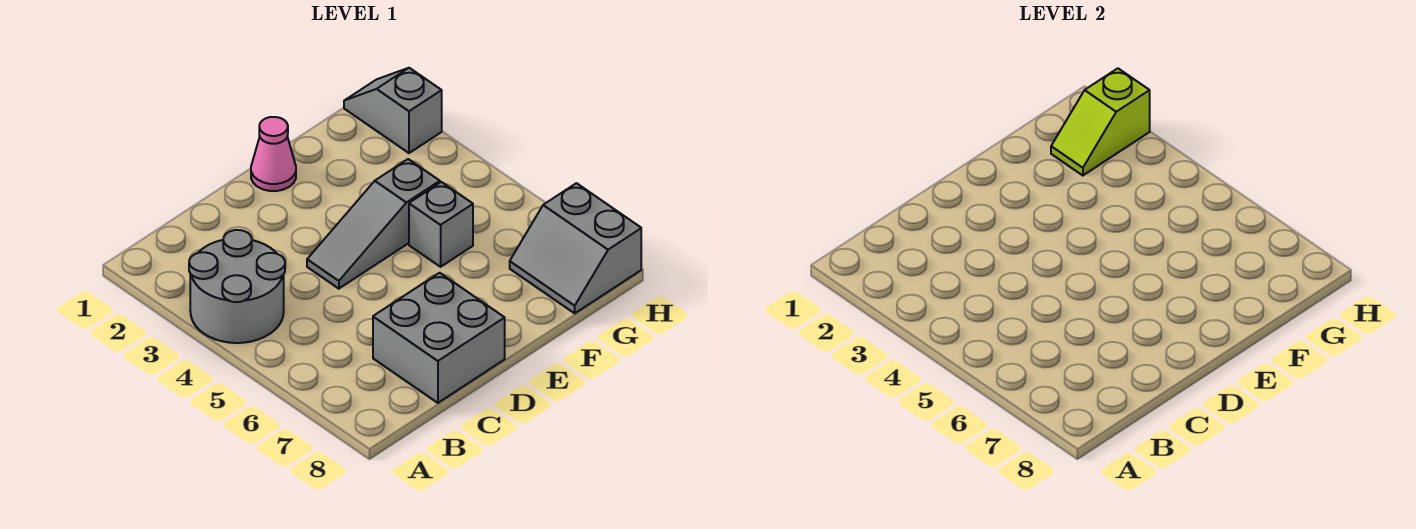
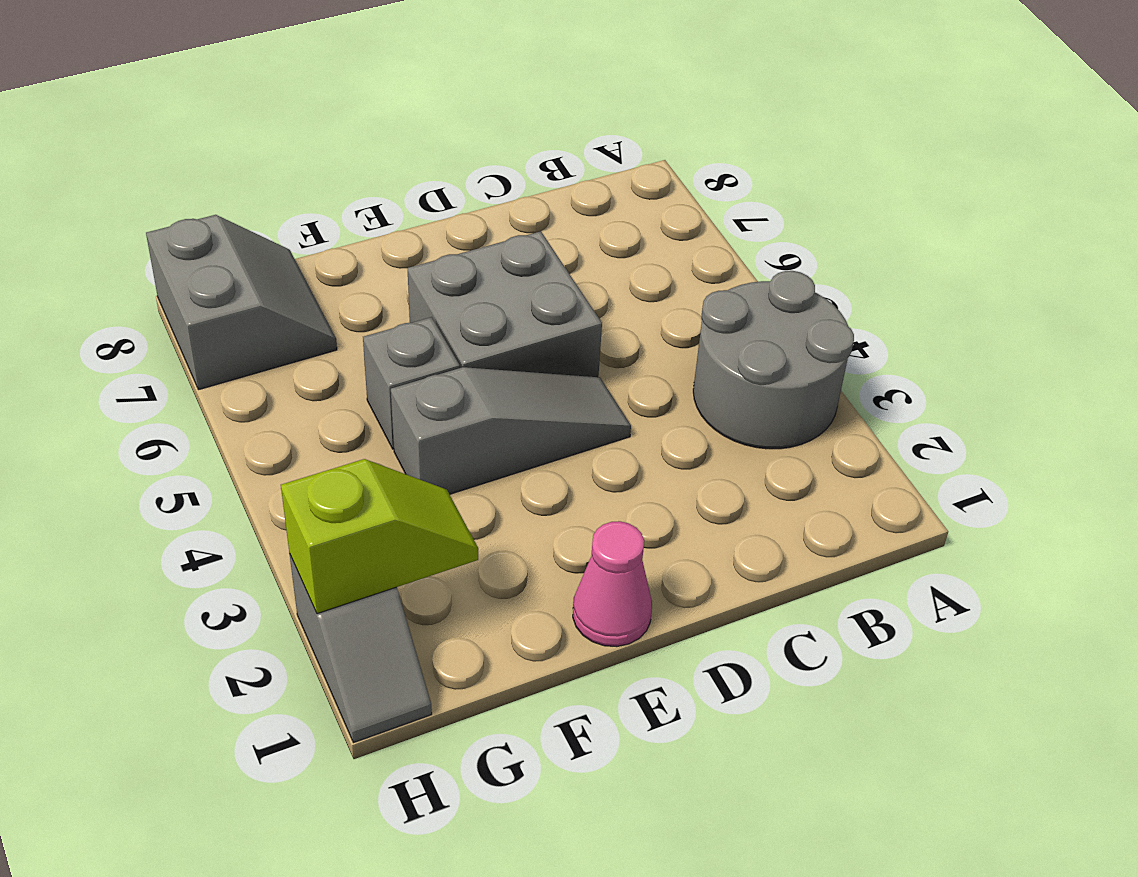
grey 2x2 brick [373,273,505,403] -> grey 2x2 brick moved to [407,231,602,377]

